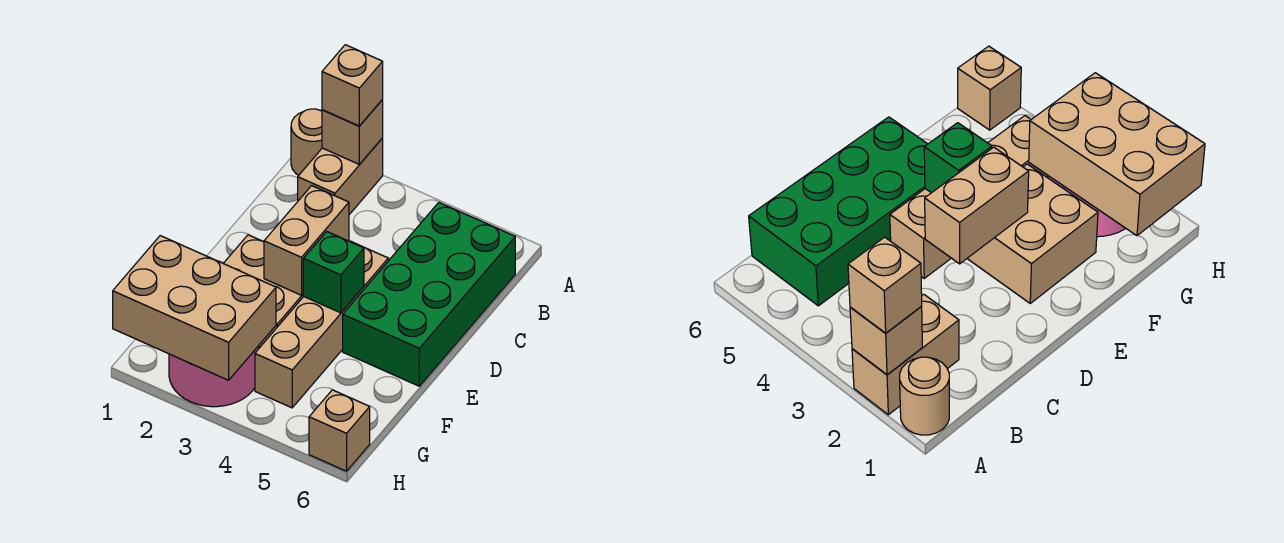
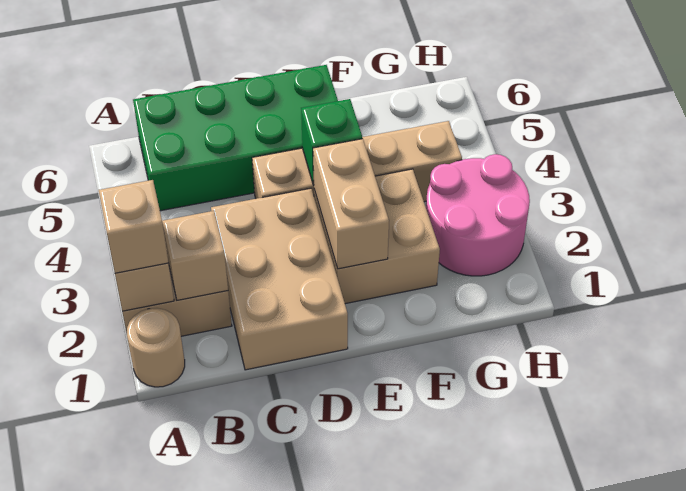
tan 1x2 brick [264,186,349,295] -> tan 1x2 brick turned to [313,139,389,269]
tan 2x3 brick [113,236,276,380] -> tan 2x3 brick moved to [211,188,348,370]
tan 1x1 brick [309,390,370,471] -> tan 1x1 brick moved to [162,211,228,300]

